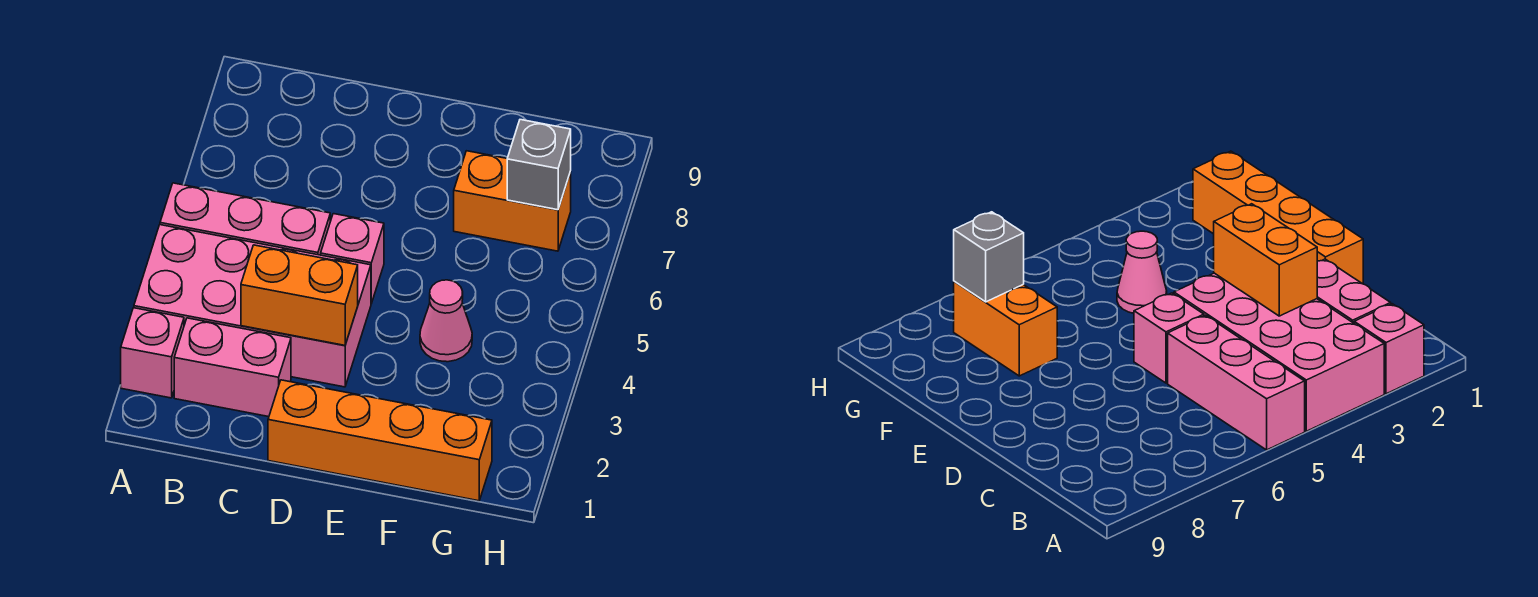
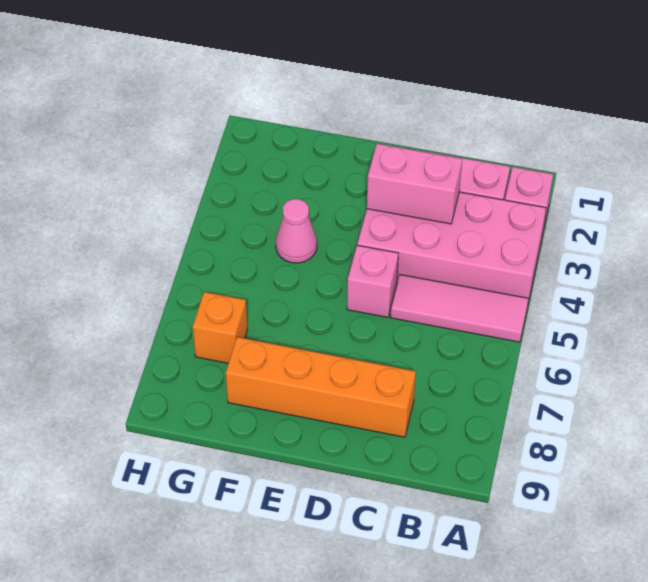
pink 1x3 brick [160,183,330,255] -> pink 1x3 tile [390,275,529,342]
orange 1x2 brick [241,245,358,345] -> pink 1x2 brick [367,144,462,224]
orange 1x4 brick [268,380,492,501] -> orange 1x4 brick moved to [226,337,416,437]
orange 1x2 brick [454,151,571,251] -> orange 1x1 brick [193,292,248,363]
grey 1x1 brick [507,120,571,210] -> none

